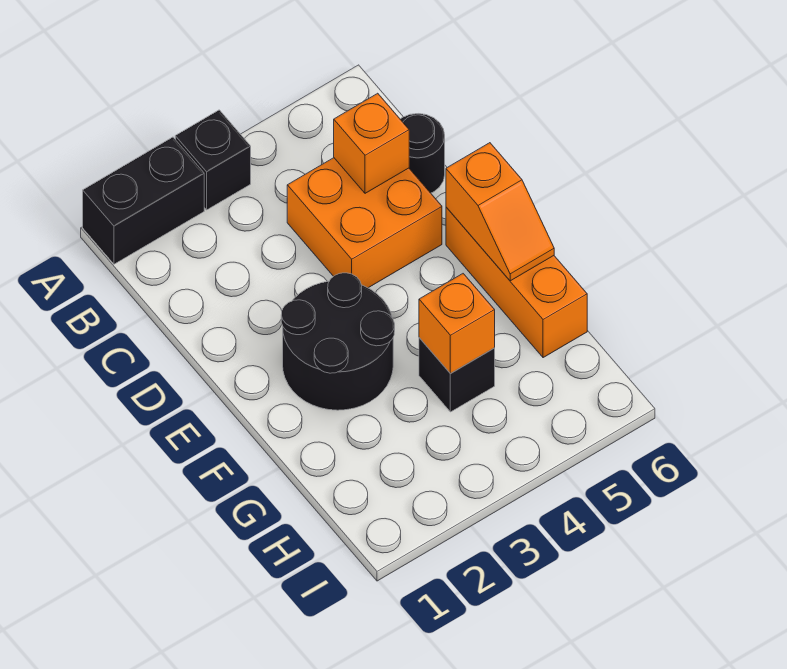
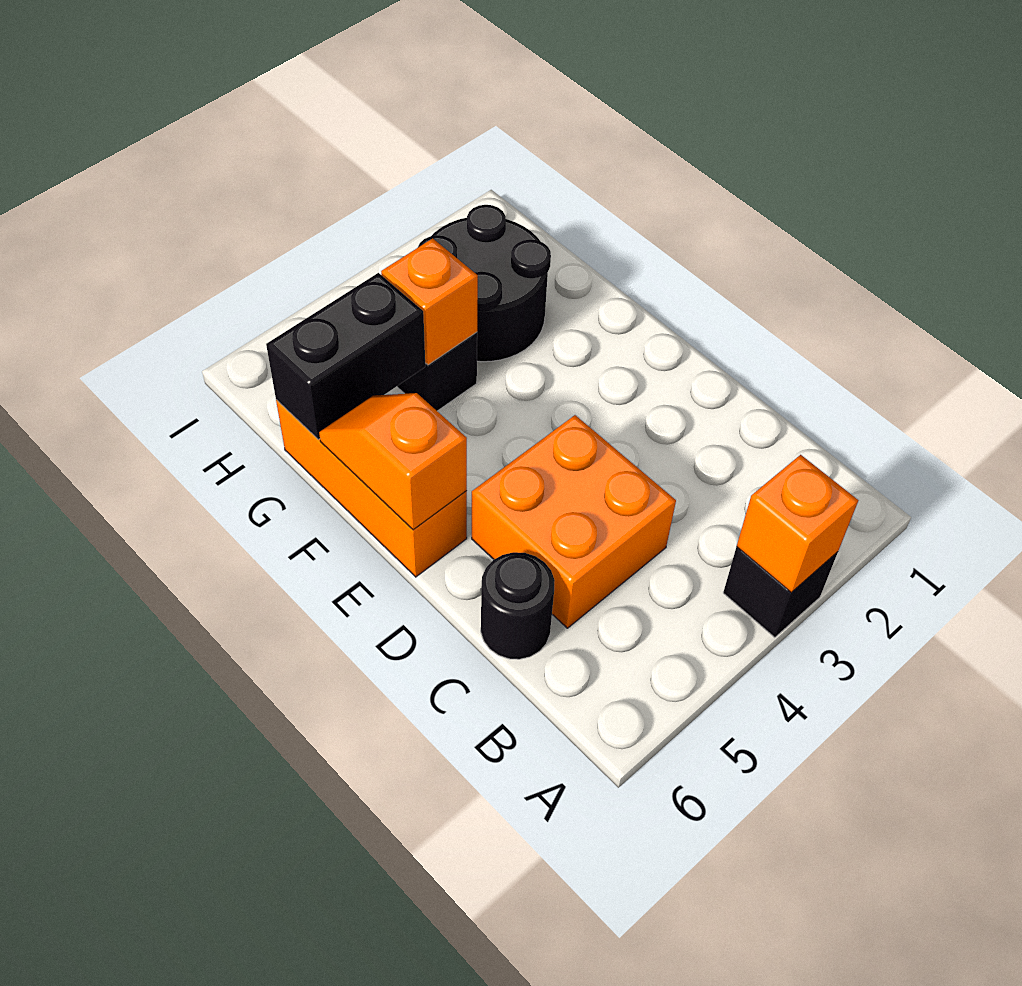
black 1x2 brick [83,137,204,264] -> black 1x2 brick moved to [266,273,425,439]
orange 1x1 brick [334,93,409,193] -> orange 1x1 brick moved to [737,455,858,592]
black 2x2 round brick [281,273,395,410] -> black 2x2 round brick moved to [418,205,551,362]

